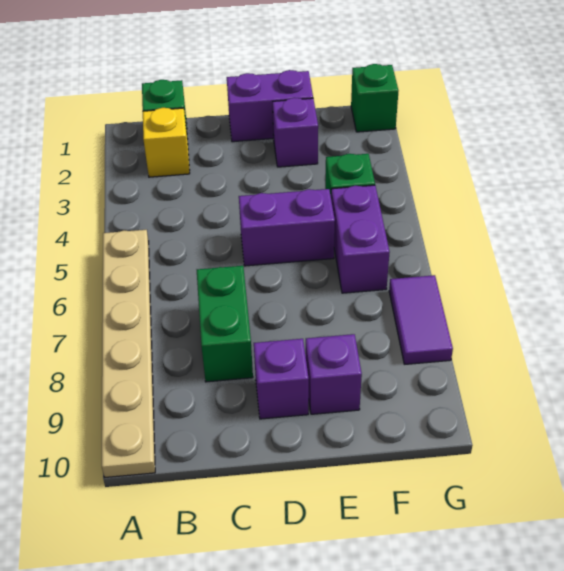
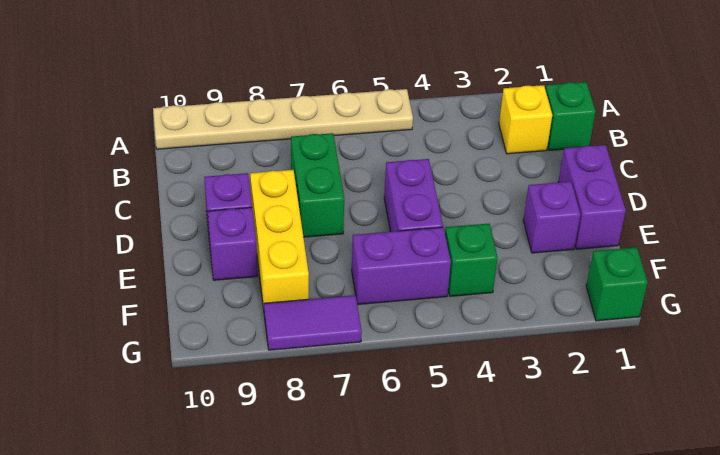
green 1x2 brick [197,266,253,382] -> green 1x2 brick turned to [291,133,344,237]
none -> yellow 1x3 brick [250,170,309,309]

